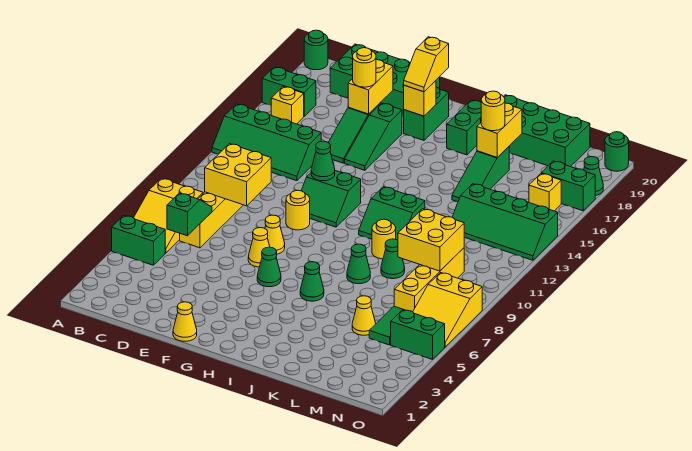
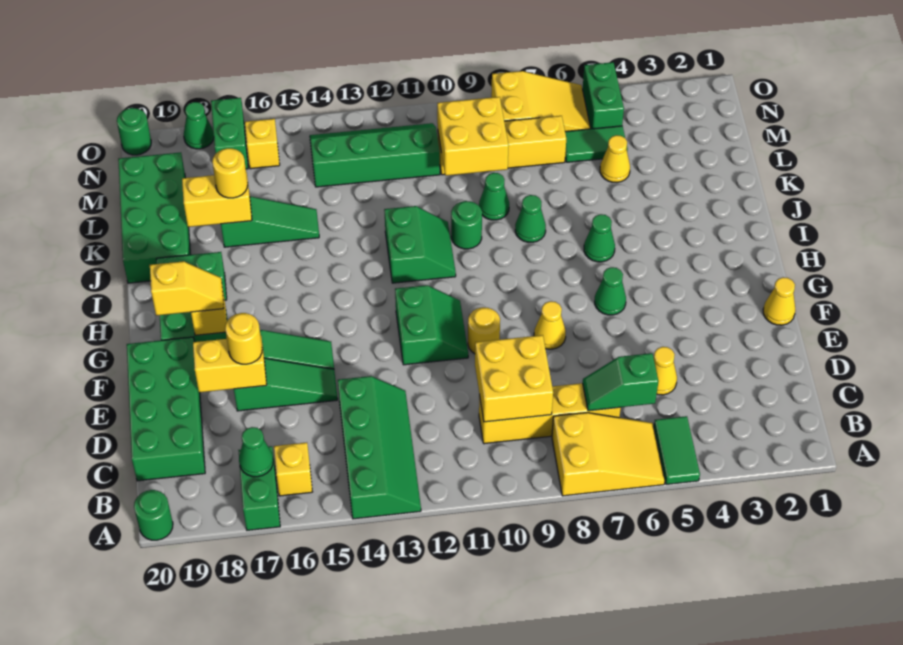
green 1x2 brick [112,215,165,265] -> green 1x2 tile [654,416,700,485]
yellow 1x1 cone [248,228,270,267] -> yellow 1x1 cone moved to [654,347,677,395]
green 1x1 cone [311,141,335,181] -> green 1x1 cone moved to [239,427,273,477]
yellow 1x1 round brick [372,219,396,259] -> green 1x1 round brick [451,201,482,249]
green 2x4 slope [452,184,558,260] -> green 2x4 slope turned to [310,123,440,187]

